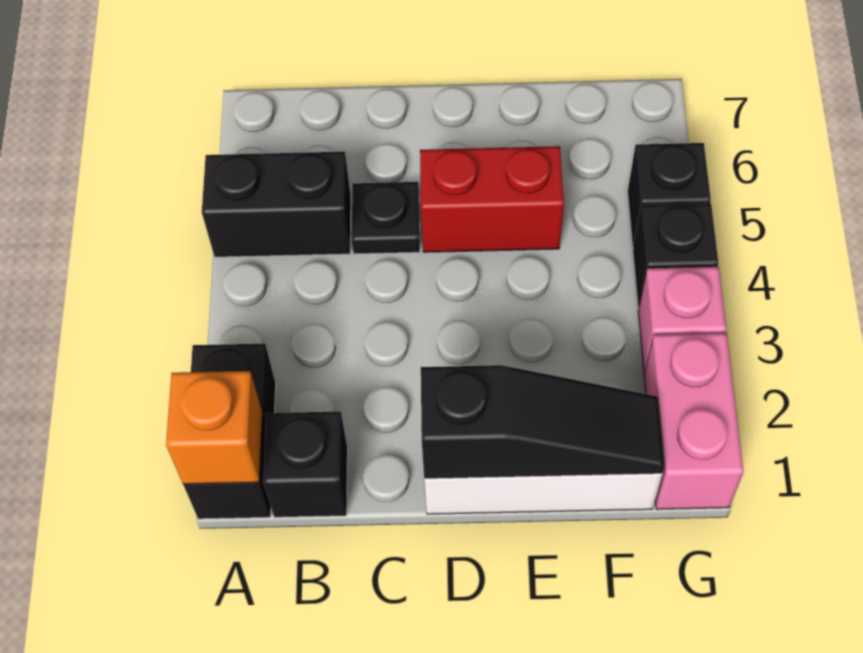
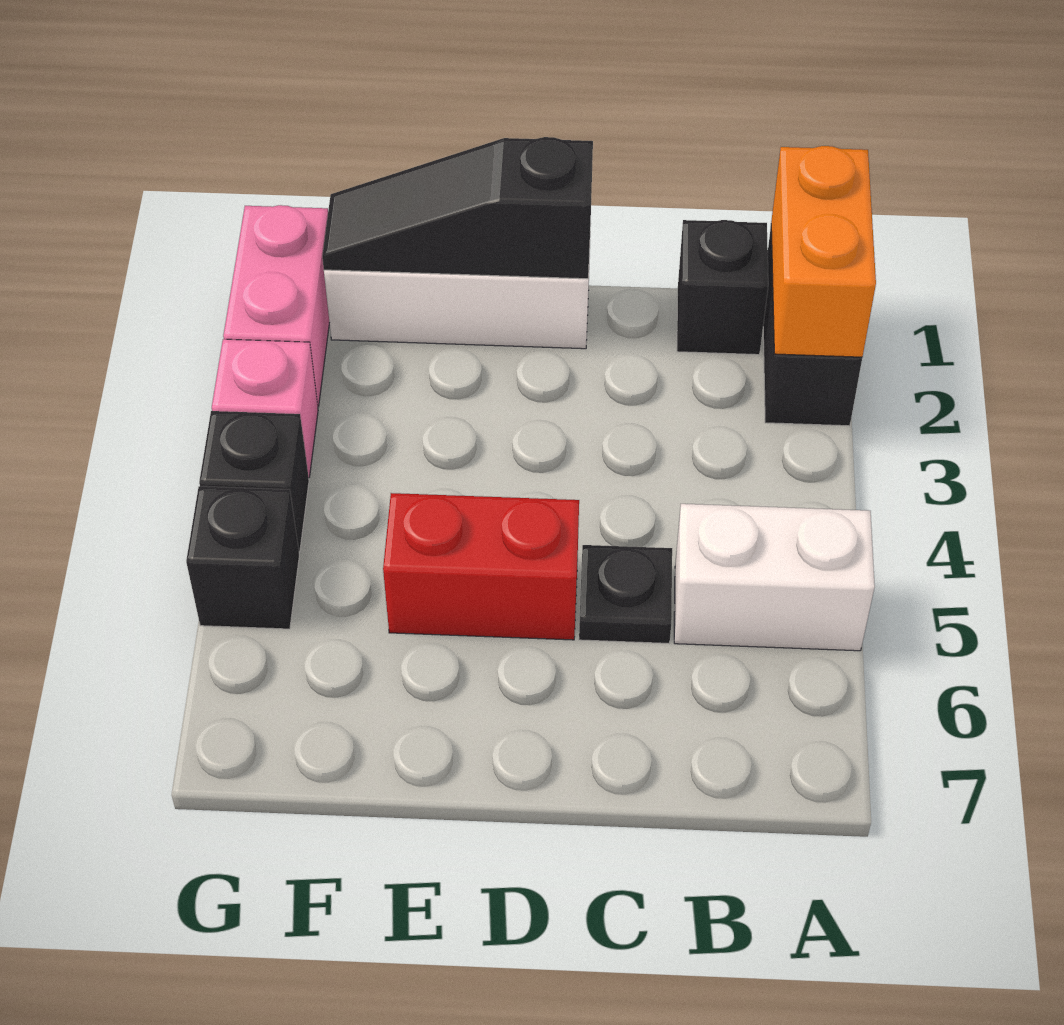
orange 1x1 brick [166,371,262,484] -> orange 1x2 brick [771,146,876,357]
black 1x2 brick [202,152,351,257] -> white 1x2 brick [674,504,875,651]

